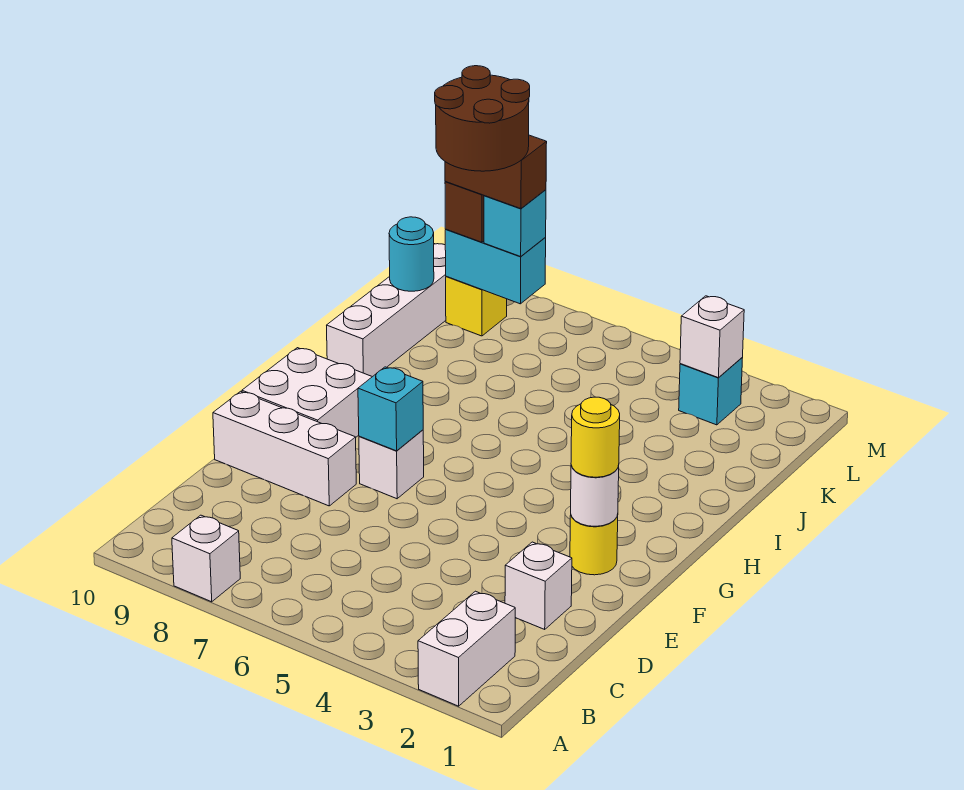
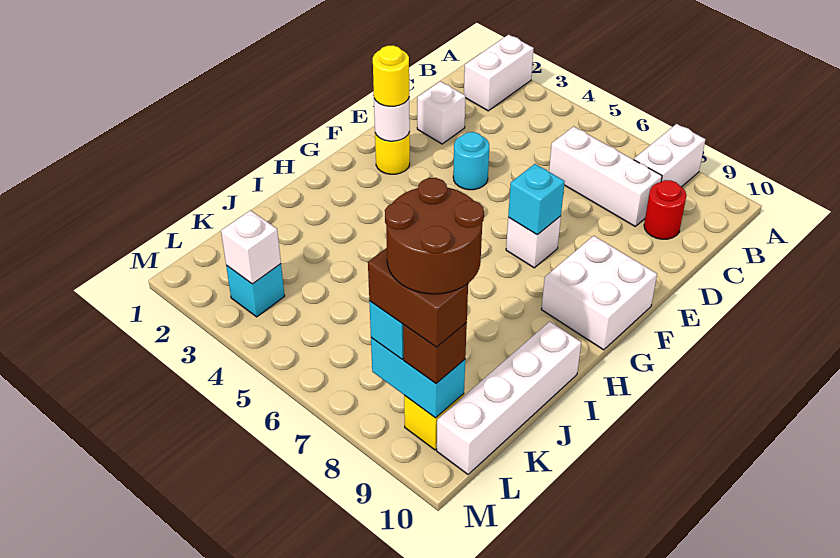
white 1x1 brick [172,515,240,602] -> white 1x2 brick [634,124,705,187]
none -> red 1x1 round brick [644,180,687,239]
white 1x3 brick [213,391,356,506] -> white 1x3 brick moved to [549,126,662,226]
cyan 1x1 round brick [389,217,434,291] -> cyan 1x1 round brick moved to [453,132,489,190]

